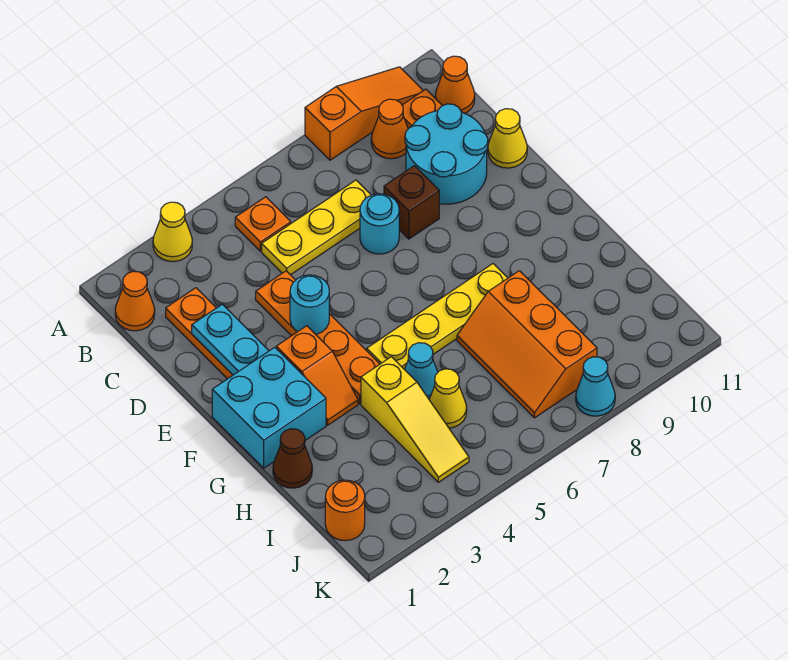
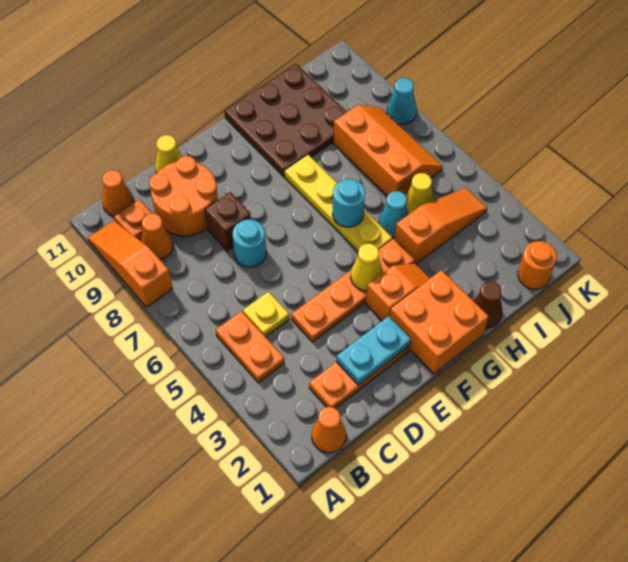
yellow 1x1 cone [153,202,192,262] -> yellow 1x1 cone moved to [351,244,383,291]
orange 1x1 plate [235,197,291,251] -> orange 1x2 plate [216,311,284,383]
yellow 1x3 plate [262,180,371,275] -> yellow 1x1 plate [243,292,289,337]
cyan 2x2 round brick [405,104,488,204] -> orange 2x2 round brick [149,156,218,236]
cyan 1x1 round brick [290,275,329,334] -> cyan 1x1 round brick moved to [332,179,365,227]
cyan 2x2 brick [212,347,326,468] -> orange 2x2 brick [390,270,488,374]
none -> brown 3x3 plate [224,64,347,176]
yellow 1x3 slope [361,357,469,482] -> orange 1x3 slope [394,188,487,264]
orange 2x3 slope [457,271,597,418] -> orange 2x3 slope turned to [333,105,443,196]

